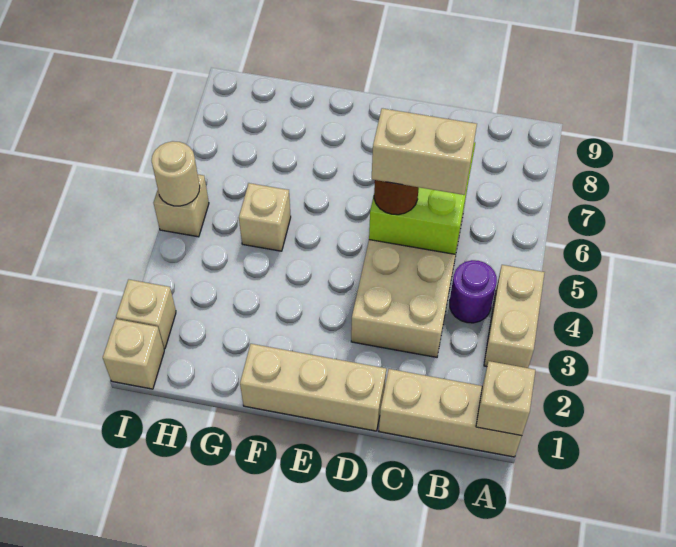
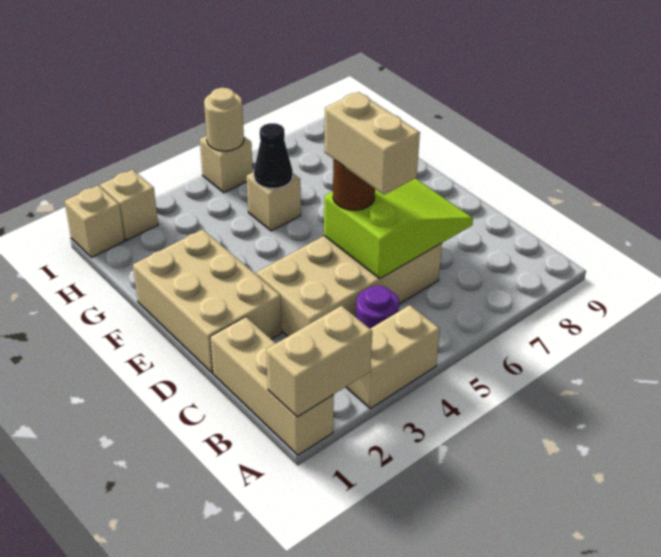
tan 1x1 brick [476,361,535,436] -> tan 1x2 brick [266,306,372,417]
tan 1x3 brick [240,344,386,431] -> tan 2x3 brick [133,229,282,373]
none -> black 1x1 cone [254,123,293,189]

